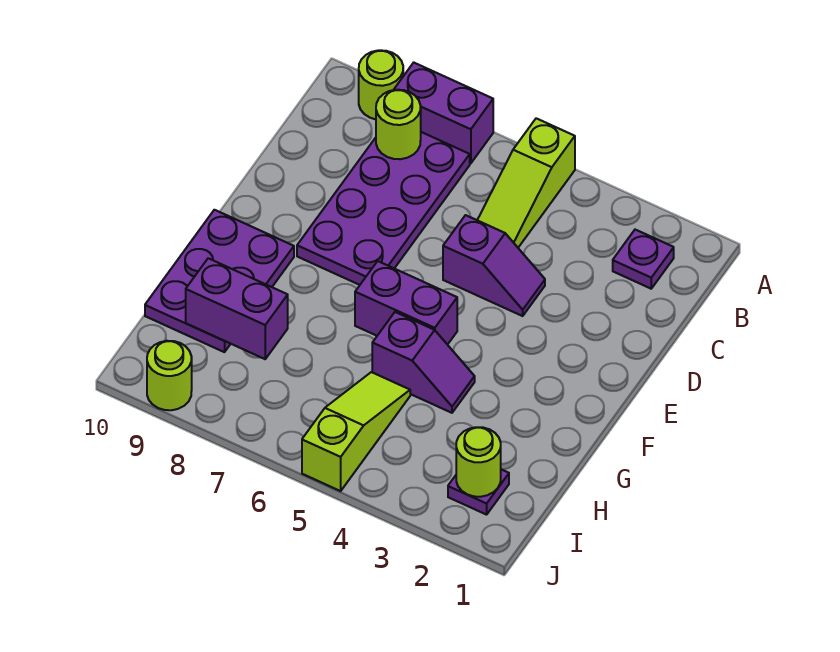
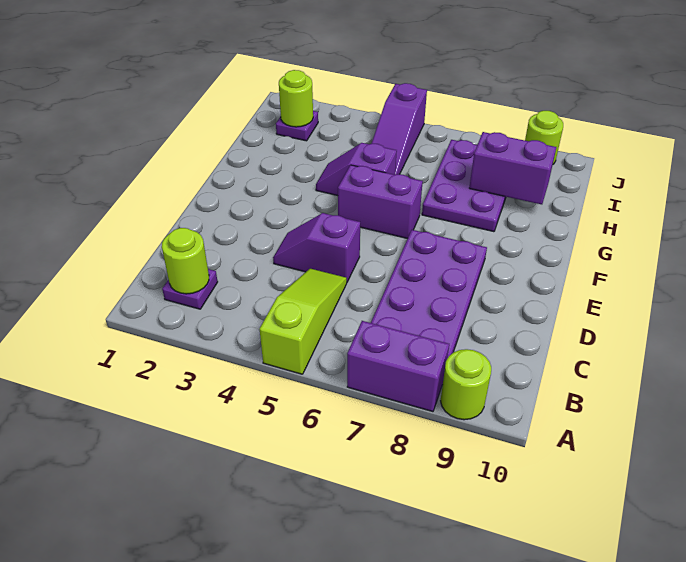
lime 1x1 round brick [376,90,421,159] -> lime 1x1 round brick moved to [162,228,209,294]
purple 2x3 plate [145,210,294,352] -> purple 2x3 plate moved to [422,140,506,232]
lime 1x3 slope [302,372,410,491] -> purple 1x3 slope [371,83,427,175]

